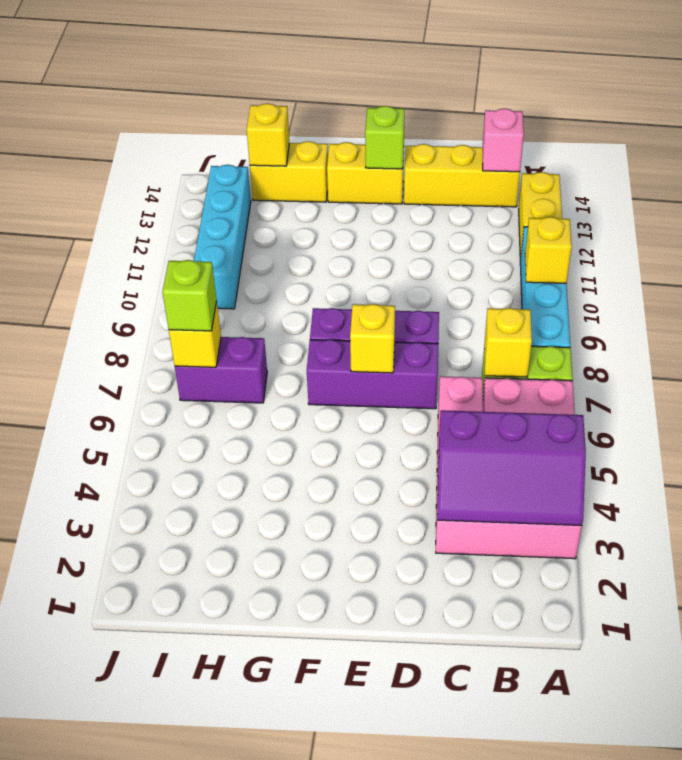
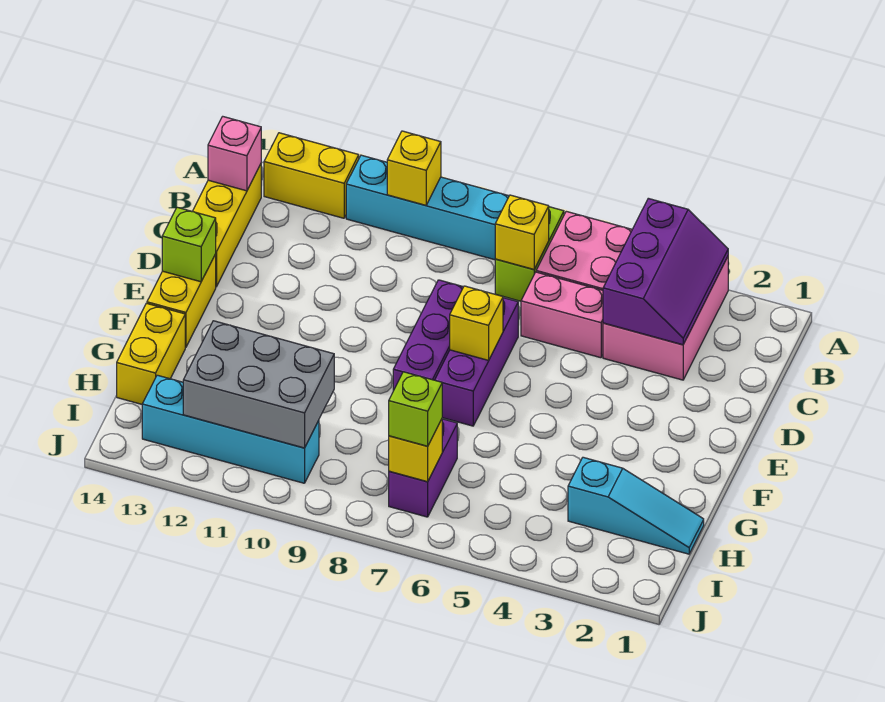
none -> cyan 1x3 slope [568,457,704,554]
none -> grey 2x3 brick [183,321,334,448]
yellow 1x1 brick [247,103,289,166] -> none

